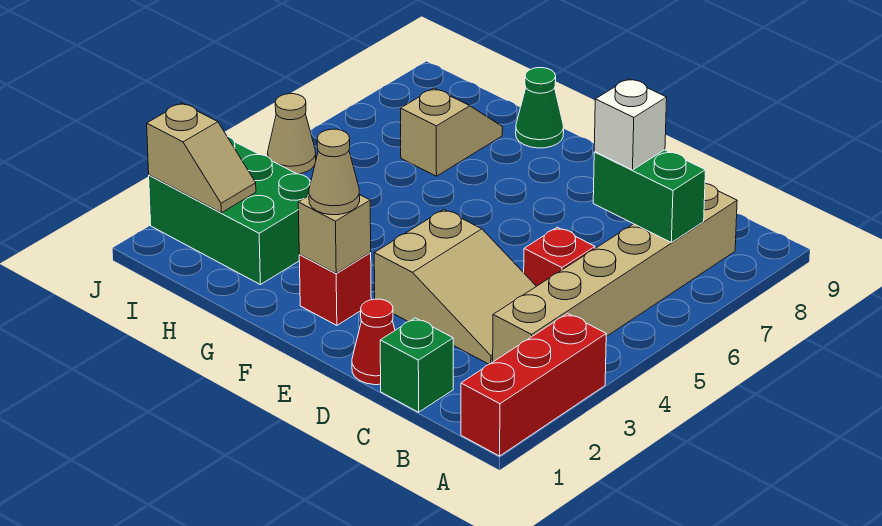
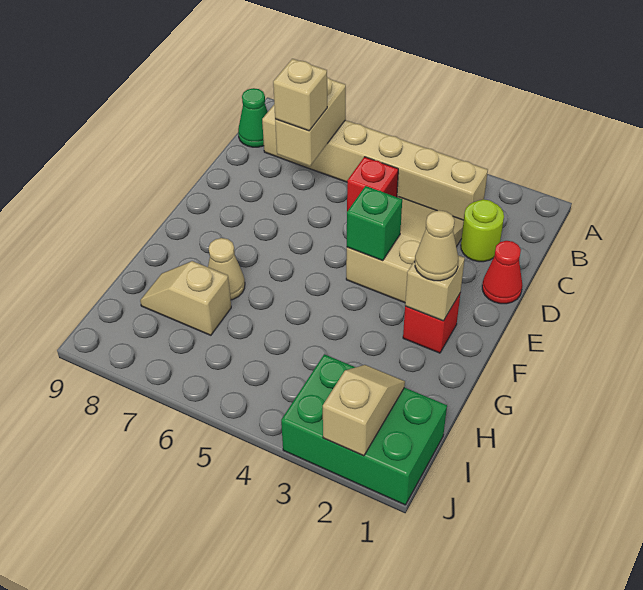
red 1x3 brick [461,314,606,456] -> none
green 1x2 brick [593,150,705,242] -> tan 1x2 brick [275,77,346,166]
green 1x1 brick [380,318,453,412] -> green 1x1 brick moved to [347,186,402,261]
none -> lime 1x1 round brick [461,199,504,262]
white 1x1 brick [594,79,667,170] -> tan 1x1 brick [273,59,327,131]
green 1x1 cone [516,68,564,148] -> green 1x1 cone moved to [238,88,268,147]
green 2x3 brick [149,136,311,285] -> green 2x3 brick turned to [281,354,447,505]
tan 1x1 cone [268,94,316,174] -> tan 1x1 cone moved to [208,238,245,300]

